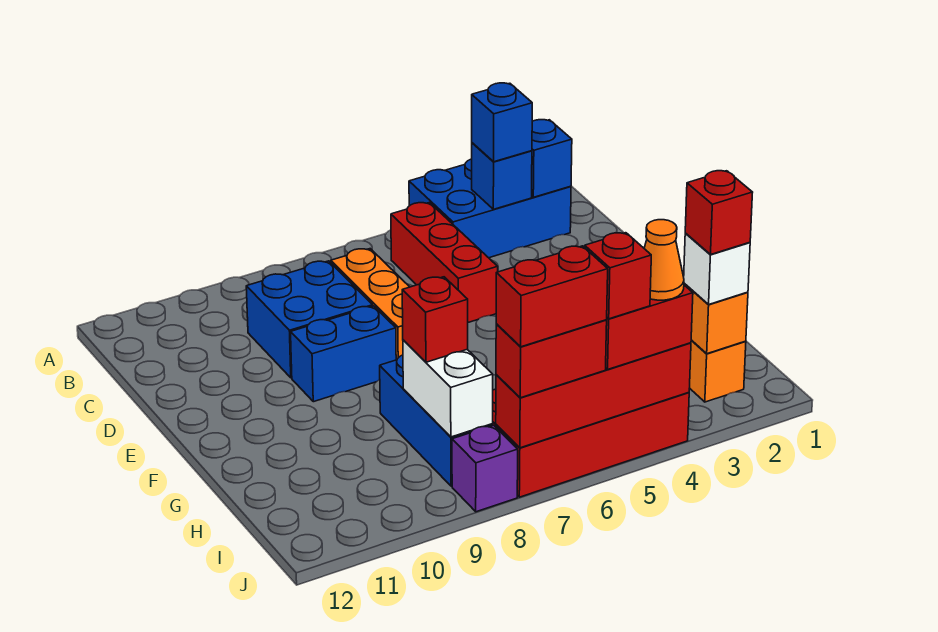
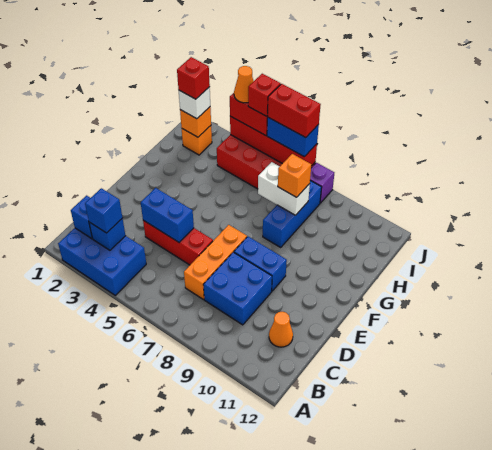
red 1x3 brick [391,203,498,322] -> red 1x3 brick turned to [143,220,213,265]
none -> orange 1x1 cone [269,312,293,347]
none -> blue 1x2 brick [141,188,194,242]
white 1x2 brick [403,340,493,437] -> white 1x2 brick turned to [258,162,310,215]
red 1x1 brick [402,277,468,362] -> orange 1x1 brick [278,154,311,197]
red 1x2 brick [496,320,607,398] -> blue 1x2 brick [267,118,319,157]

